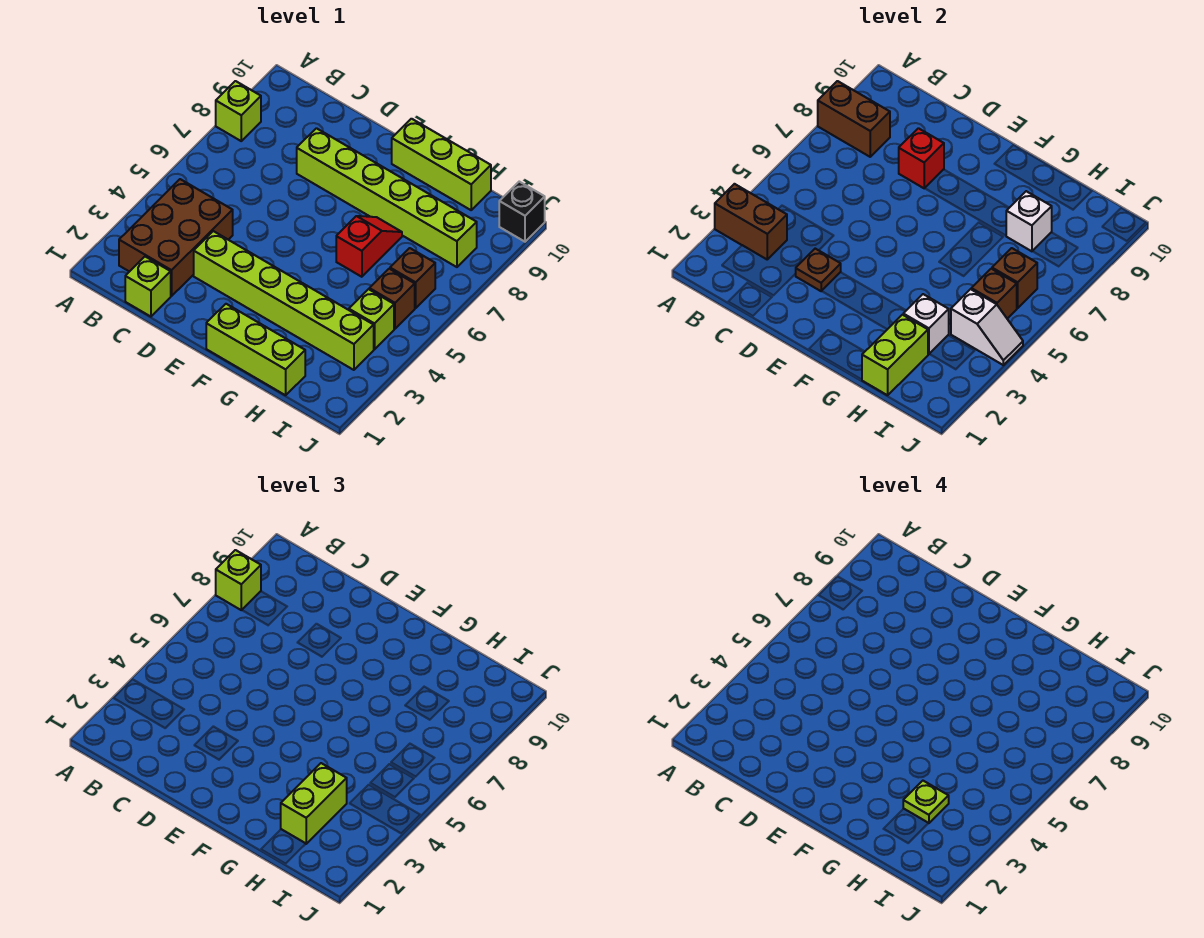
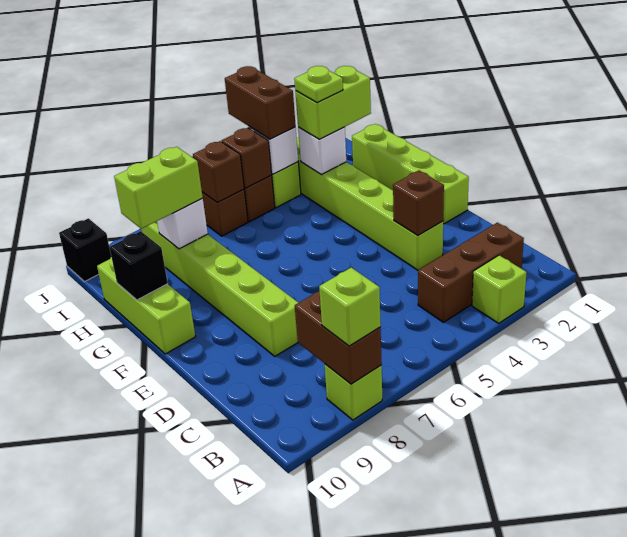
brown 1x2 brick [715,184,787,259] -> brown 1x2 brick moved to [225,66,296,139]
brown 2x3 brick [119,179,233,296] -> brown 1x3 brick [418,223,524,322]
lime 1x1 brick [125,257,171,317] -> lime 1x1 brick moved to [472,255,527,323]
brown 1x1 plate [796,249,841,291] -> brown 1x1 brick [393,170,444,236]
red 1x1 brick [899,128,944,188] -> none
lime 1x3 brick [206,304,305,395] -> lime 1x4 brick [352,124,469,224]
red 1x2 slope [336,216,402,277] -> none
none -> black 1x1 brick [109,231,168,300]
lime 1x2 brick [862,315,928,395] -> lime 1x2 brick moved to [114,147,203,229]

